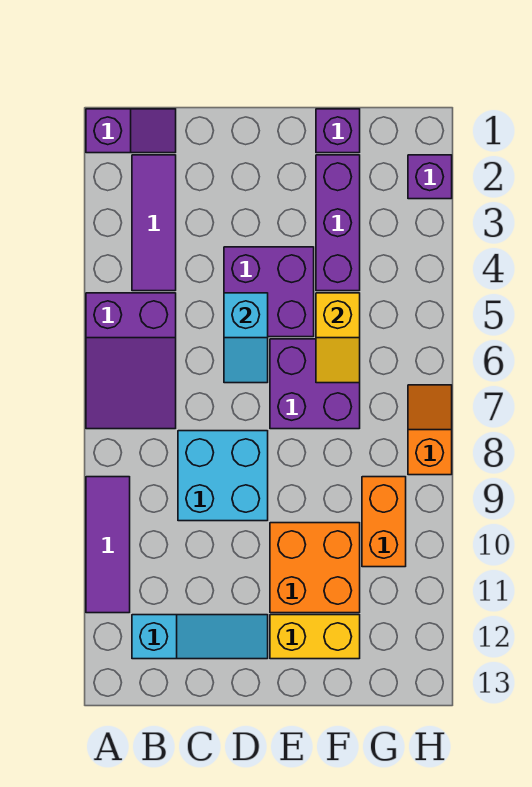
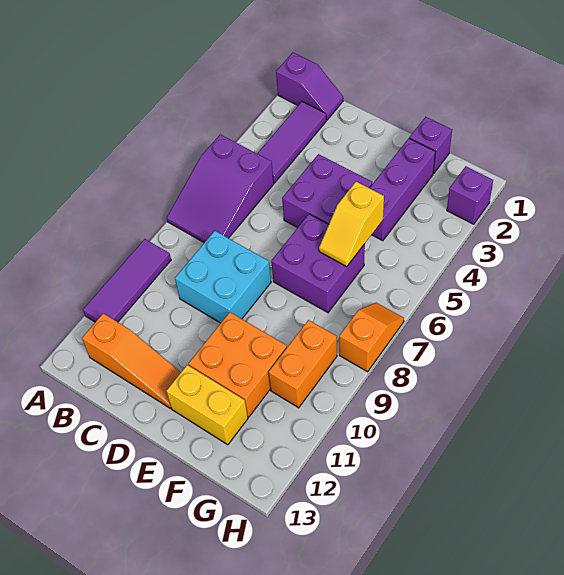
cyan 1x3 slope [132,615,268,659] -> orange 1x3 slope [82,313,181,408]
cyan 1x2 slope [224,293,268,383] -> none

